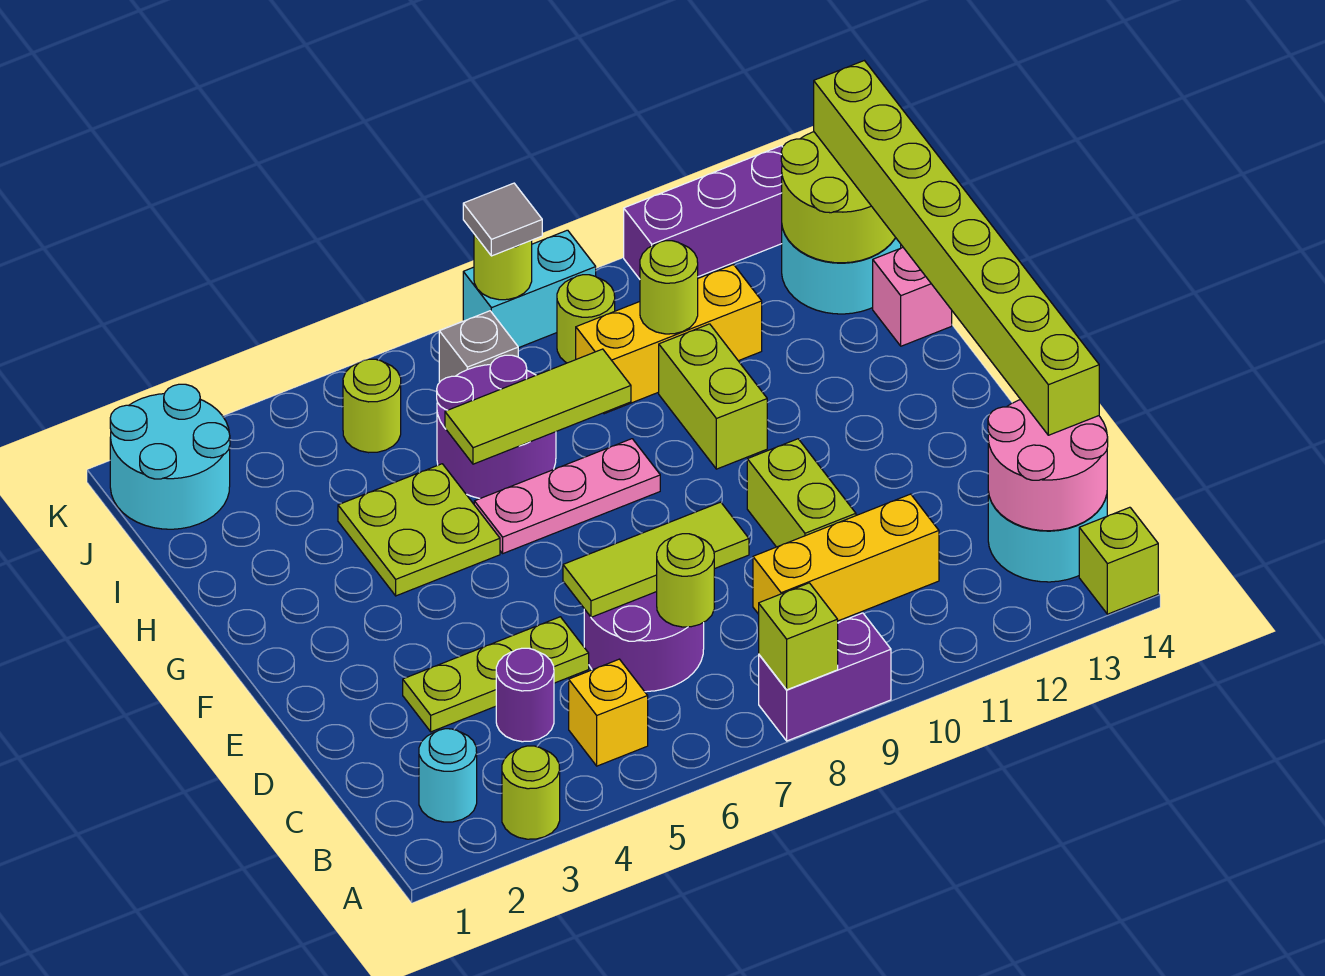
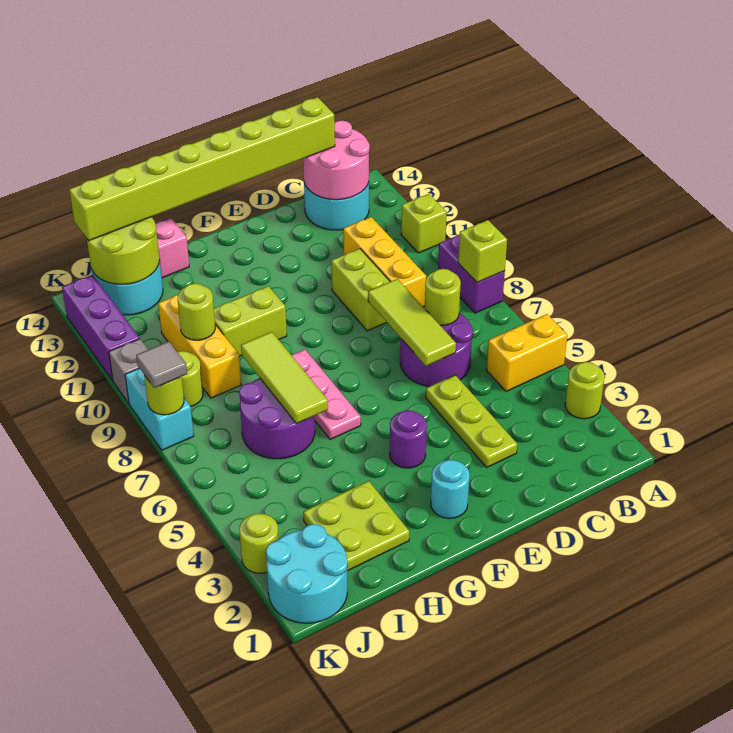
lime 1x1 brick [1079,507,1158,614] -> lime 1x1 brick moved to [401,194,447,253]
cyan 1x1 round brick [419,729,477,822] -> cyan 1x1 round brick moved to [431,460,470,519]
yellow 1x1 brick [569,659,648,766] -> yellow 1x2 brick [487,314,567,392]
purple 1x1 round brick [496,648,554,742] -> purple 1x1 round brick moved to [390,410,427,468]
lime 1x2 brick [747,439,856,547] -> lime 1x2 brick turned to [331,249,390,331]
lime 2x2 plate [338,464,500,596] -> lime 2x2 plate moved to [303,481,409,571]
lime 1x1 round brick [343,359,401,453] -> lime 1x1 round brick moved to [239,514,278,573]
grey 1x1 brick [439,311,518,382] -> grey 1x1 brick moved to [109,339,148,403]

